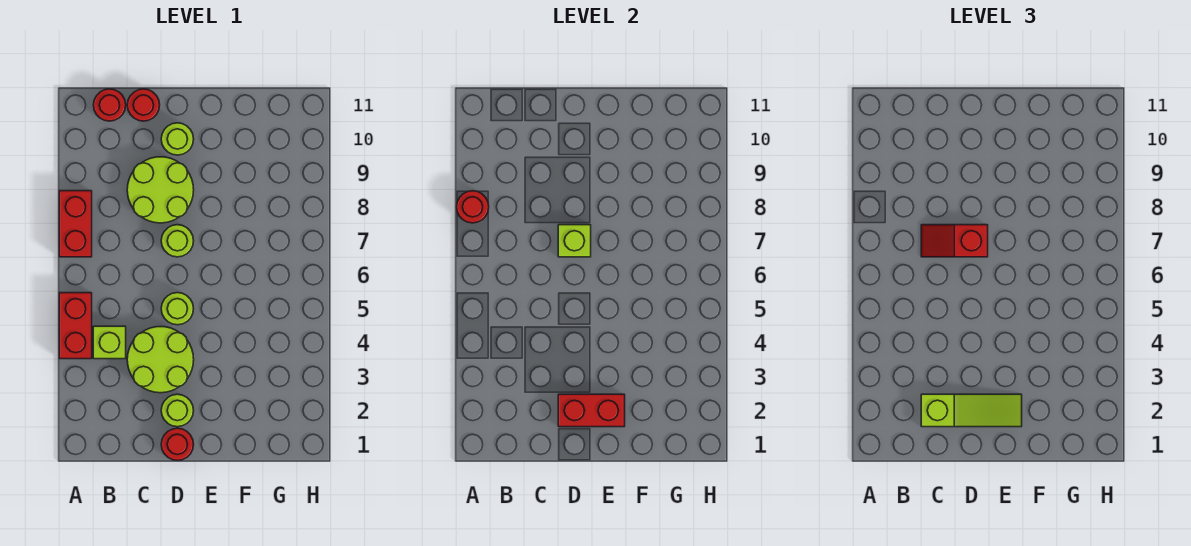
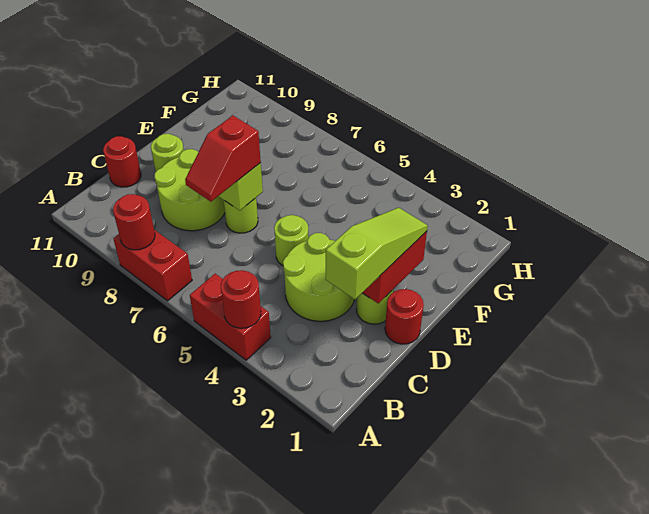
lime 1x1 brick [93,326,126,359] -> none
red 1x1 round brick [93,89,126,121] -> red 1x1 round brick moved to [221,270,261,328]

